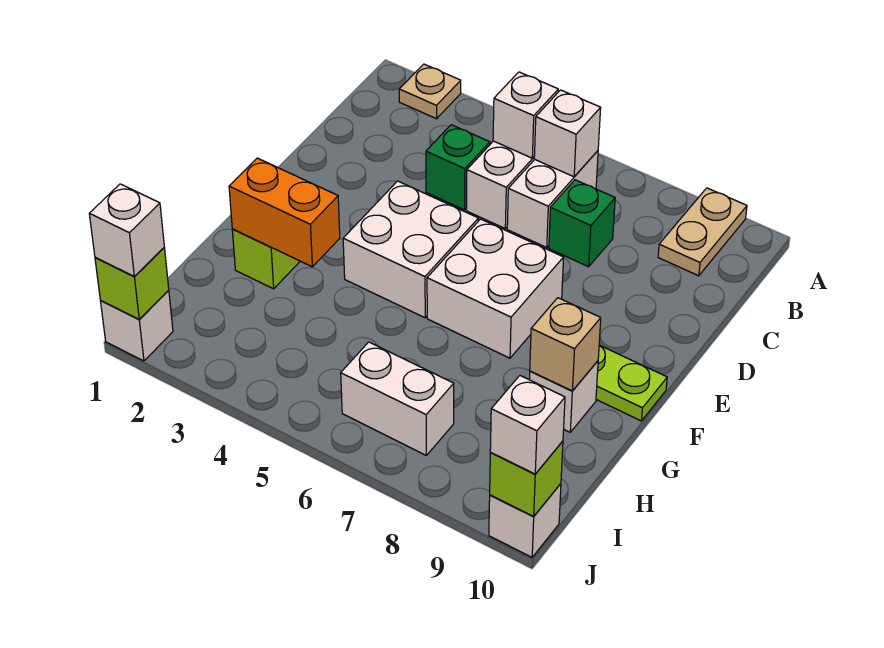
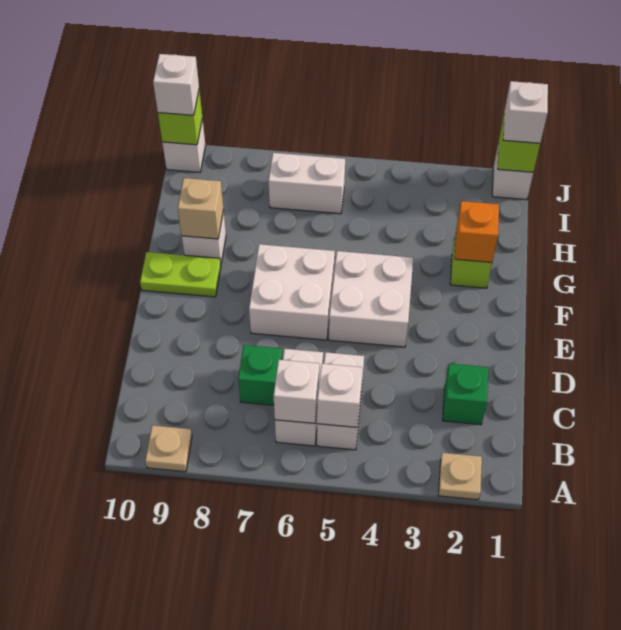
tan 1x2 plate [658,188,747,276] -> tan 1x1 plate [145,425,192,472]
green 1x1 brick [426,125,490,210] -> green 1x1 brick moved to [443,364,488,425]
orange 1x2 brick [229,158,340,267] -> orange 1x1 brick [455,201,499,262]

